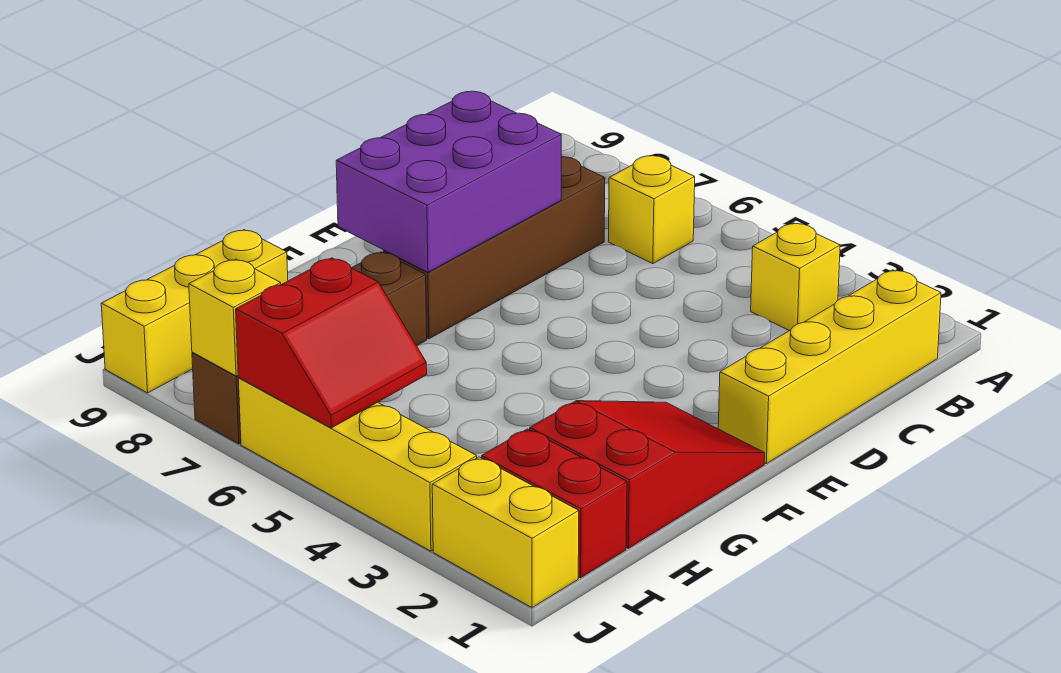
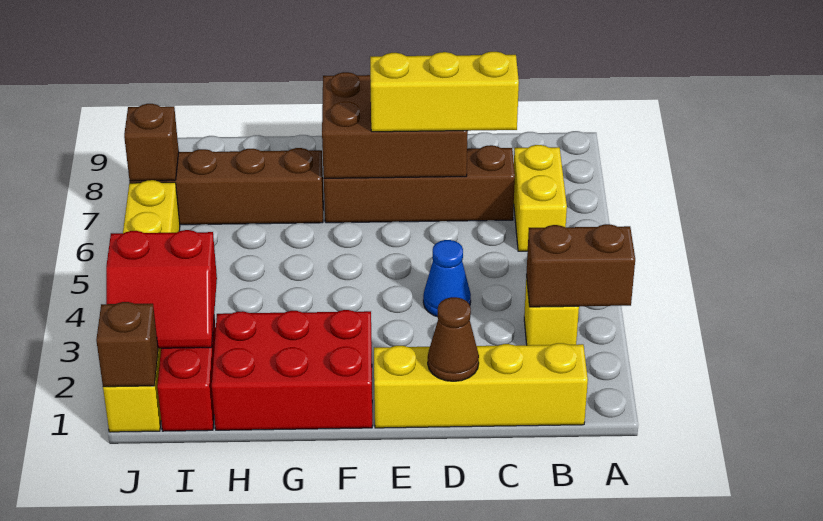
none -> brown 1x2 brick [526,224,635,307]
yellow 1x1 brick [608,156,695,264] -> yellow 1x2 brick [514,145,567,251]
none -> brown 1x1 cone [428,297,479,381]
none -> blue 1x1 cone [423,240,471,317]
purple 2x3 brick [336,91,561,272] -> brown 2x3 brick [322,72,468,178]
red 2x3 slope [530,401,765,548] -> red 2x3 brick [212,310,372,430]
yellow 1x3 brick [101,230,288,393] -> yellow 1x3 brick moved to [370,52,519,132]
red 2x2 slope [236,258,427,428] -> red 2x2 slope moved to [106,230,217,348]
none -> brown 1x1 brick [96,302,158,387]
yellow 1x1 brick [189,259,281,376] -> brown 1x1 brick [124,104,179,181]

